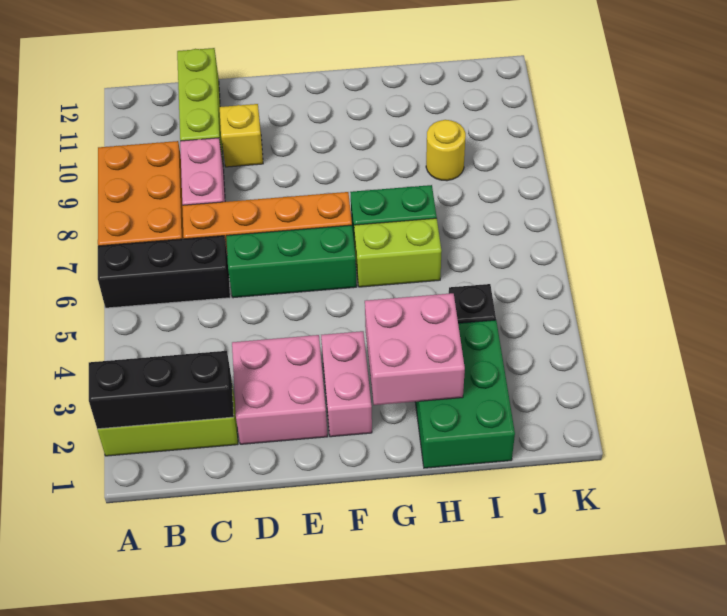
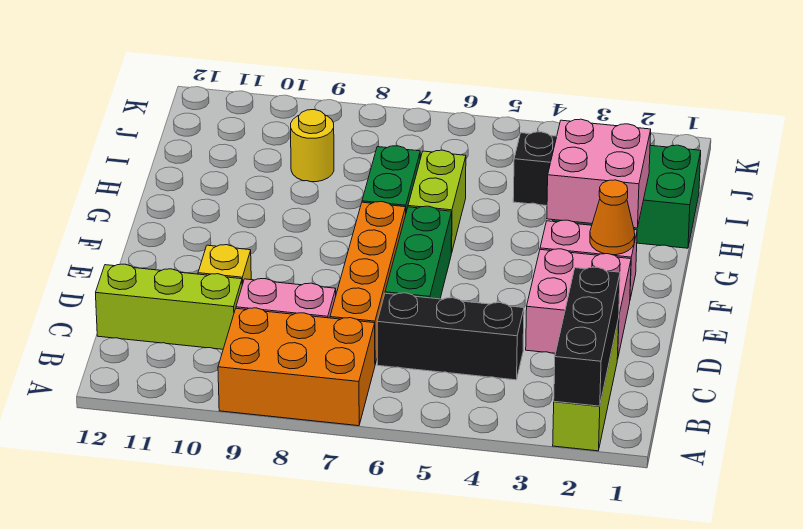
black 1x3 brick [98,236,230,308] -> black 1x3 brick turned to [377,293,524,380]
none -> orange 1x1 cone [590,180,635,255]

